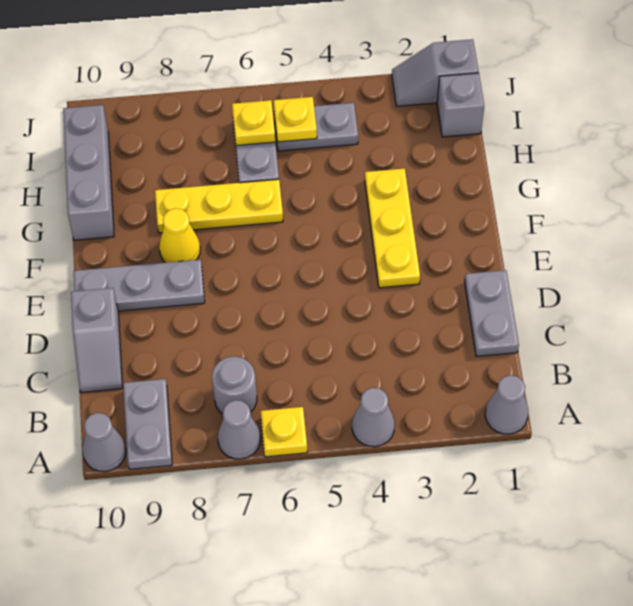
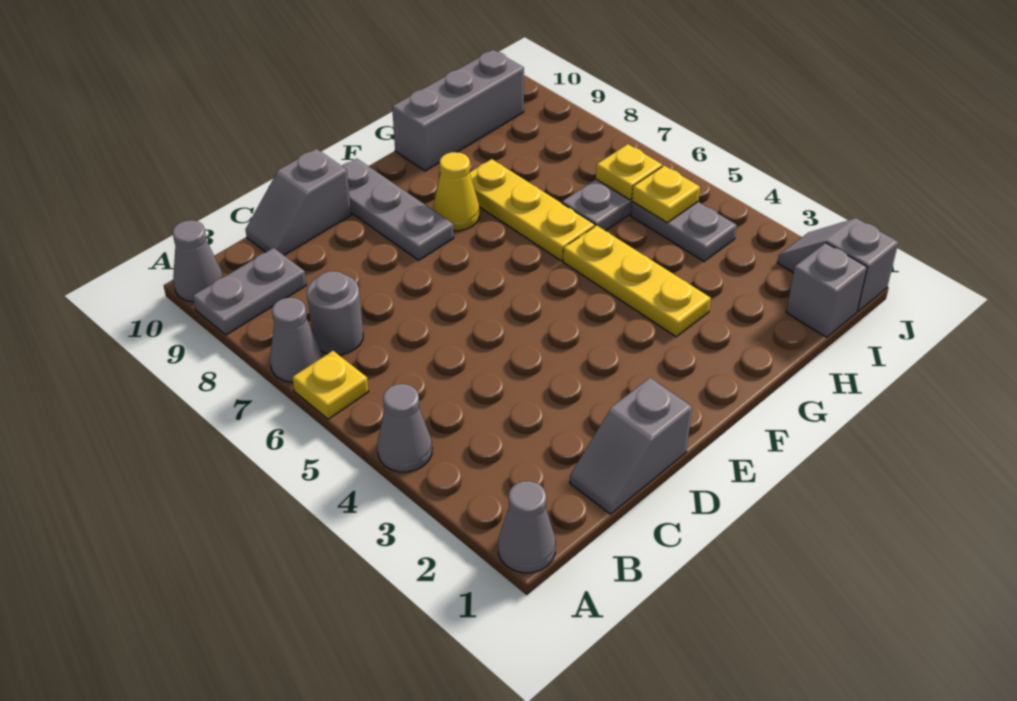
grey 1x2 plate [465,270,519,356] -> grey 1x2 slope [570,378,692,514]
yellow 1x3 plate [365,168,420,288] -> yellow 1x3 plate turned to [563,225,711,337]

